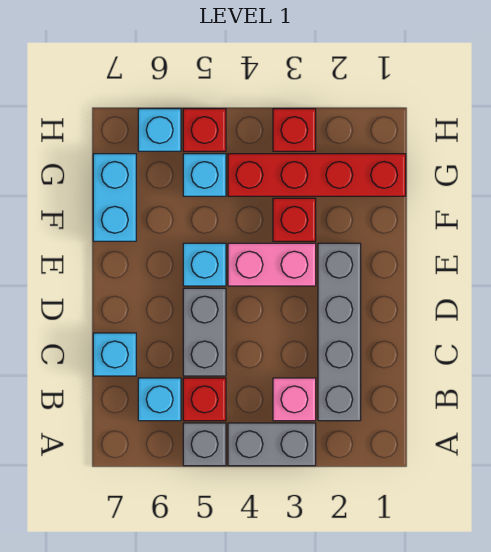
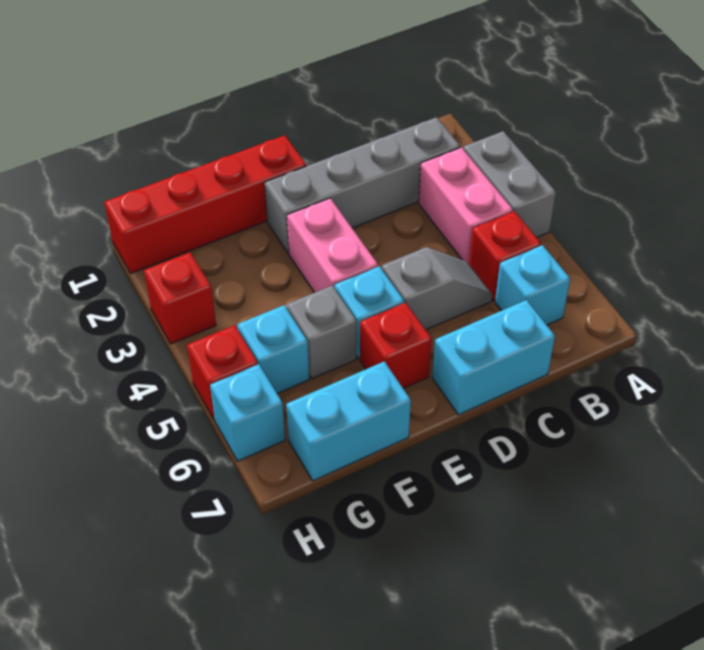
grey 1x1 brick [183,423,226,466] -> grey 1x1 brick moved to [287,286,357,379]
pink 1x1 brick [273,378,316,421] -> pink 1x2 brick [419,147,513,264]
grey 1x2 brick [183,288,226,376] -> grey 1x2 slope [382,247,492,330]
cyan 1x1 brick [93,333,136,376] -> cyan 1x2 brick [432,300,555,415]
red 1x1 brick [273,198,316,241] -> red 1x1 brick moved to [360,303,432,388]
red 1x4 brick [228,154,406,196] -> red 1x4 brick turned to [104,135,306,273]

